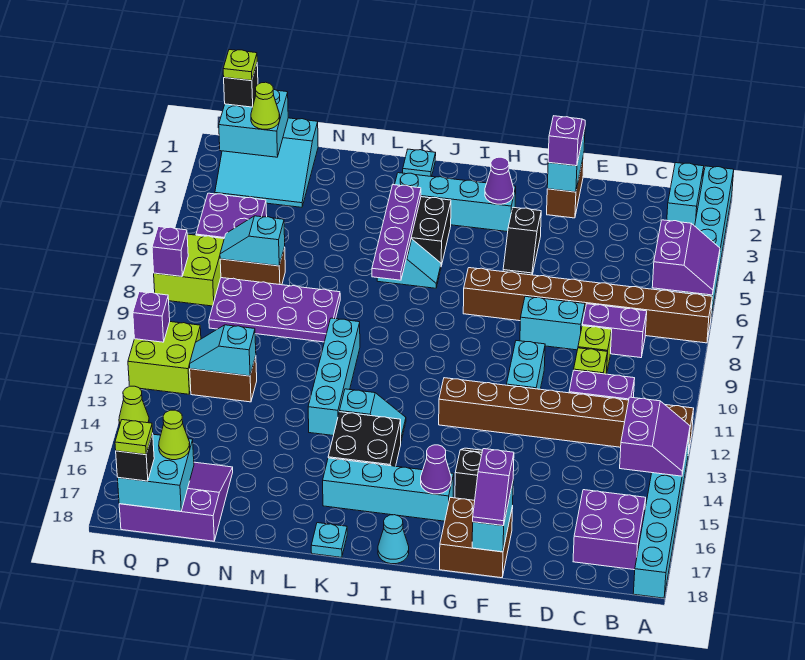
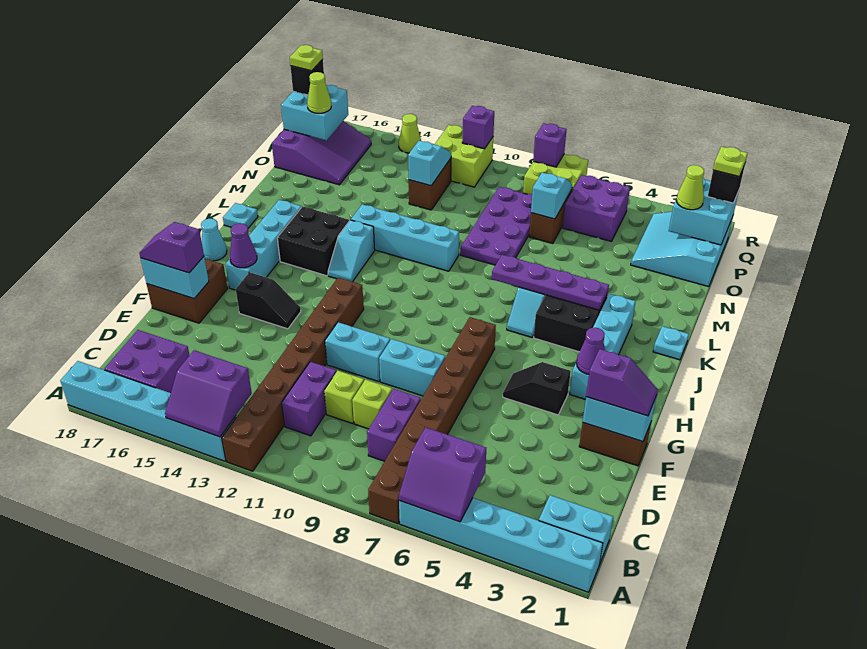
cyan 1x2 brick [520,296,585,350] -> cyan 1x2 brick turned to [379,339,445,396]

